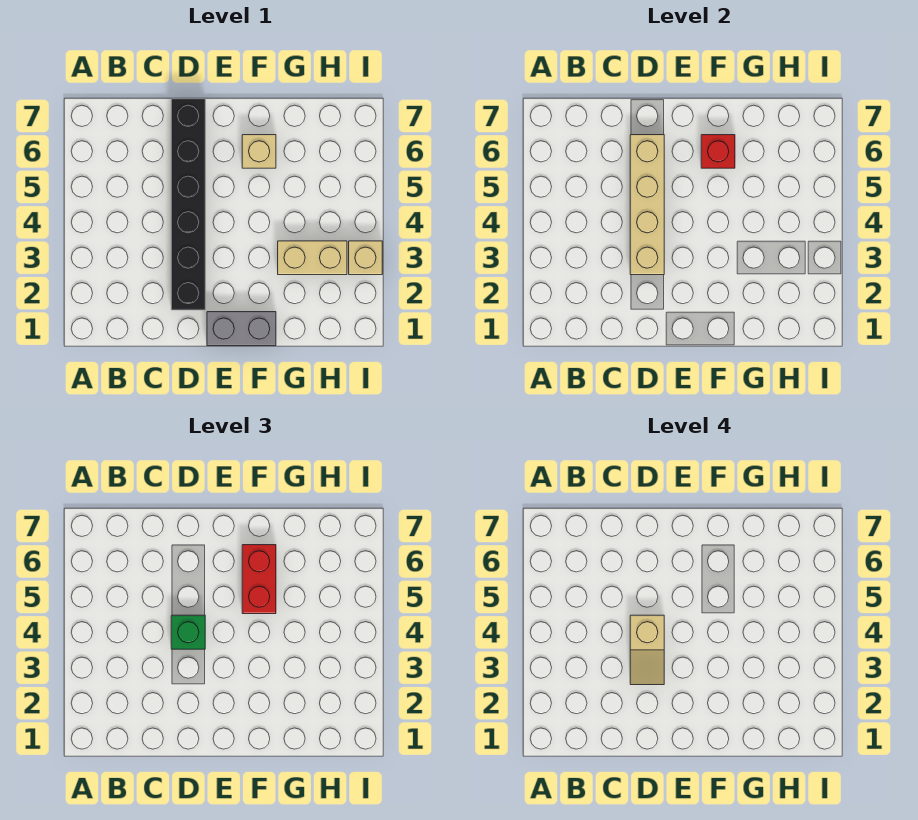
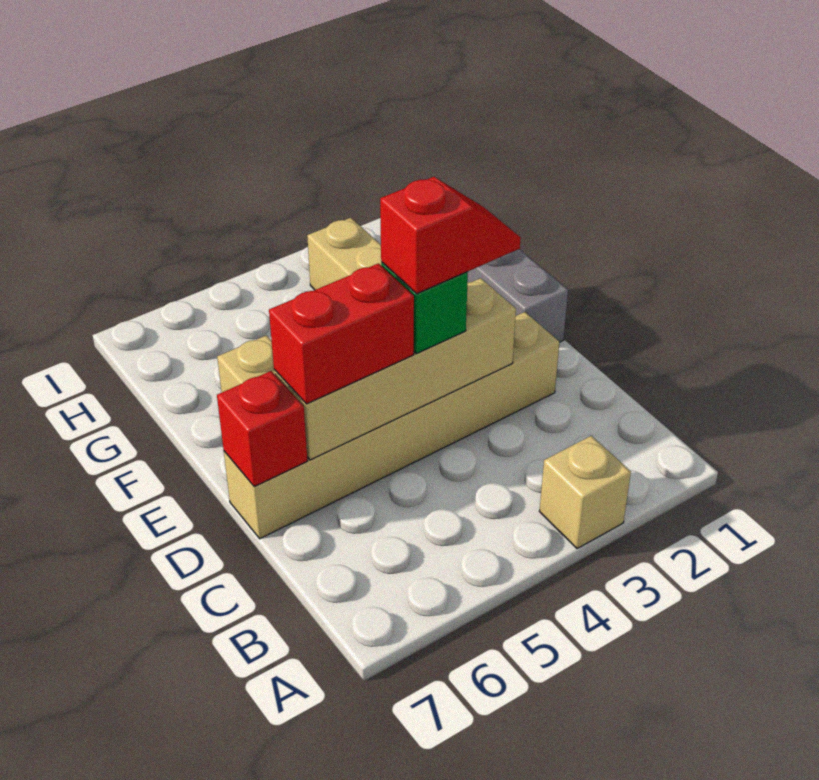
black 1x6 brick [171,99,205,310] -> tan 1x6 brick [224,312,559,539]
tan 1x2 slope [630,615,664,685] -> red 1x2 slope [380,177,521,294]
red 1x2 brick [242,545,276,614] -> red 1x2 brick moved to [269,263,414,404]
red 1x1 brick [701,135,735,168] -> red 1x1 brick moved to [217,371,307,487]
tan 1x1 brick [349,241,382,275] -> tan 1x1 brick moved to [539,436,631,549]

